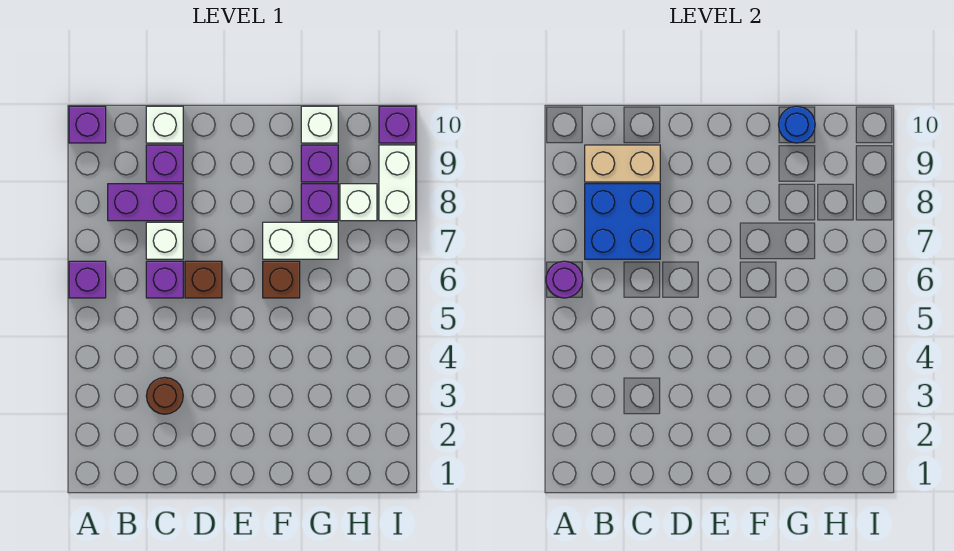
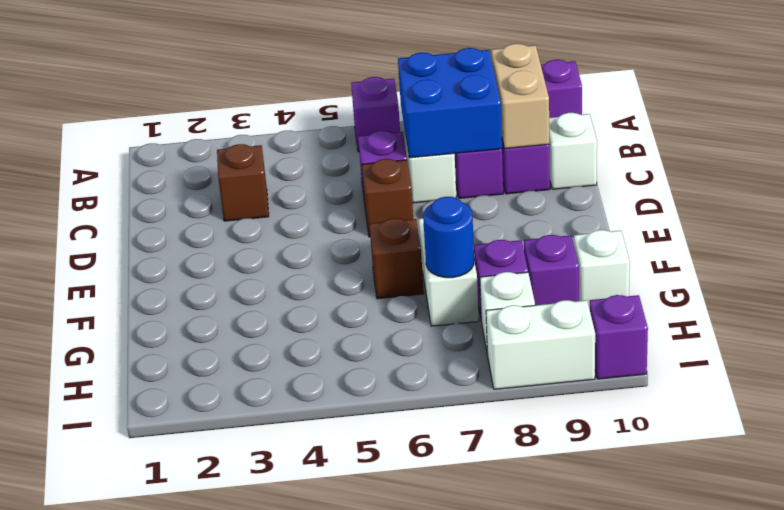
purple 1x1 round brick [546,261,583,298] -> none
brown 1x1 round brick [146,378,183,414] -> brown 1x1 brick [217,144,269,221]
blue 1x1 round brick [778,106,815,143] -> blue 1x1 round brick moved to [423,197,474,278]

